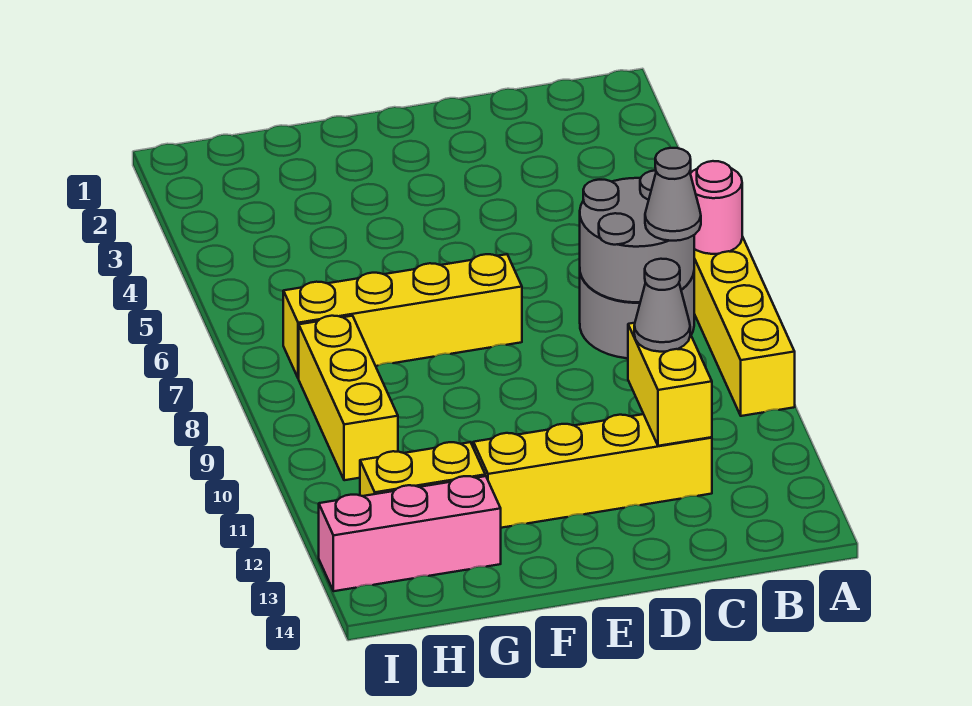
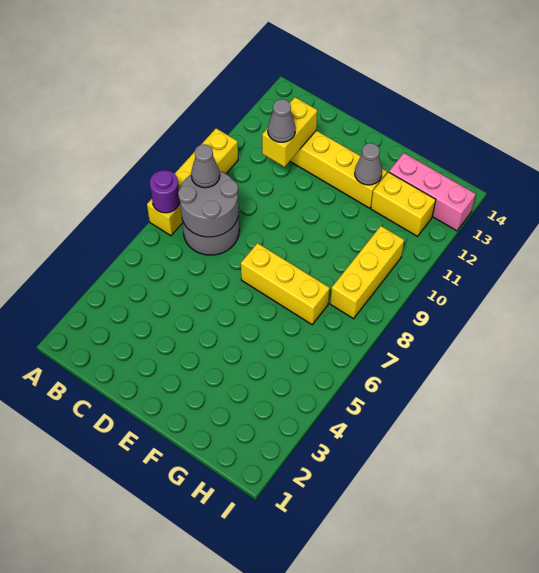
pink 1x1 round brick [690,161,742,254] -> purple 1x1 round brick [150,170,180,213]
yellow 1x4 brick [283,254,522,379] -> yellow 1x3 brick [241,243,330,325]
none -> grey 1x1 cone [355,143,382,185]

